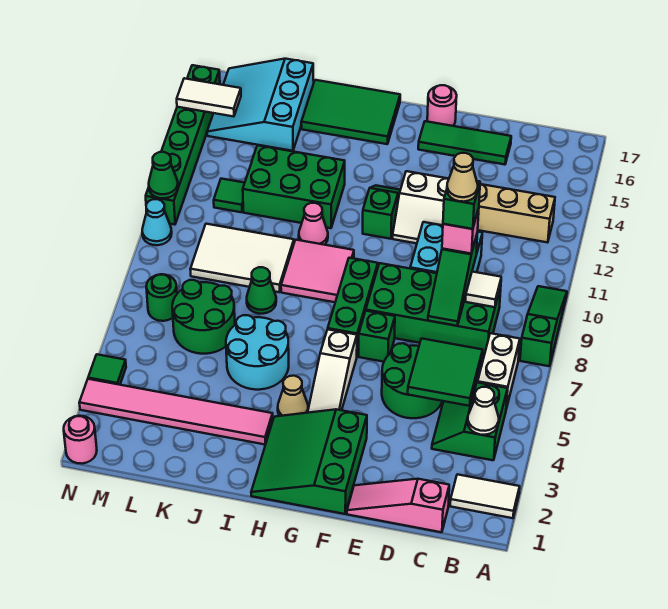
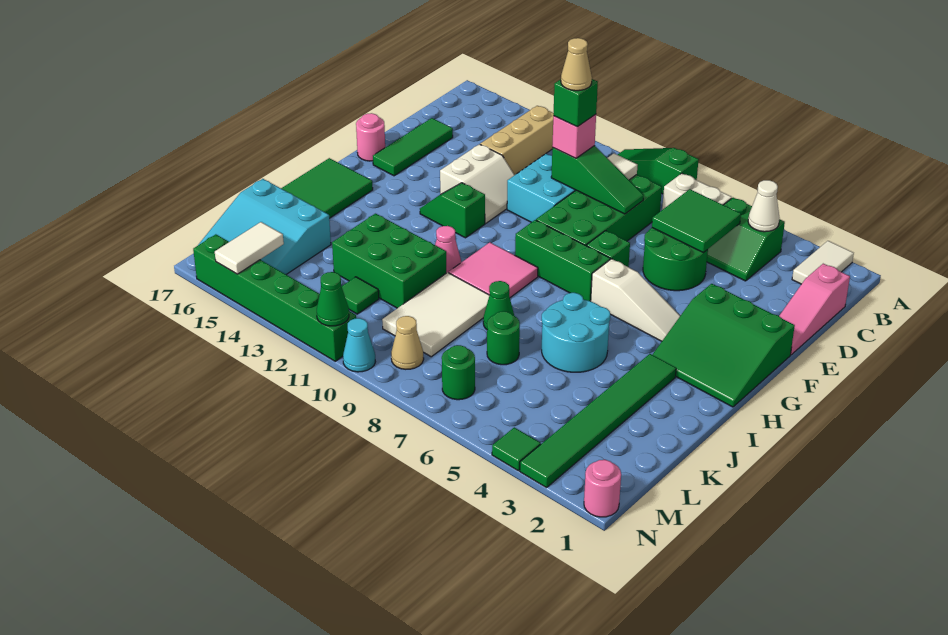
tan 1x1 cone [278,376,308,416] -> tan 1x1 cone moved to [391,316,424,369]
pink 1x6 tile [79,379,273,444] -> green 1x6 tile [520,354,676,488]
green 2x3 brick [243,145,345,228] -> green 2x3 brick turned to [332,214,446,308]
green 2x2 round brick [172,280,235,354] -> green 1x1 round brick [487,311,520,365]

